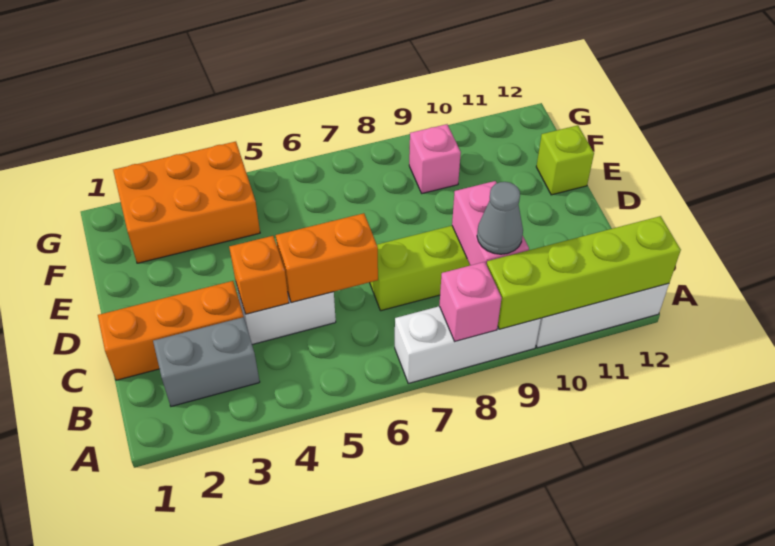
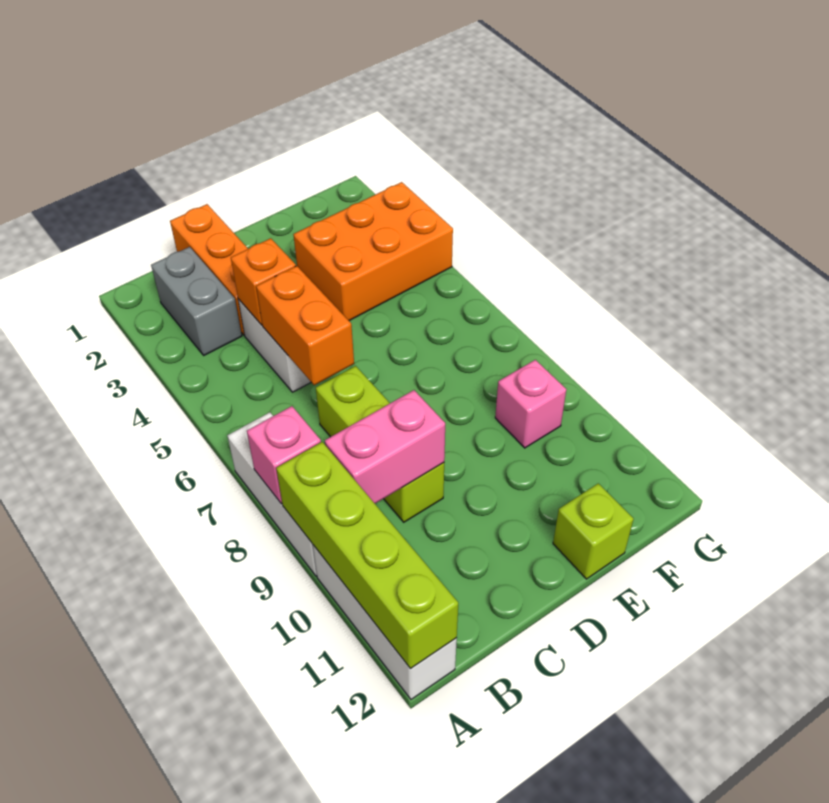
grey 1x1 cone [477,182,523,254] -> none
orange 2x3 brick [113,142,260,263] -> orange 2x3 brick turned to [293,182,453,321]

